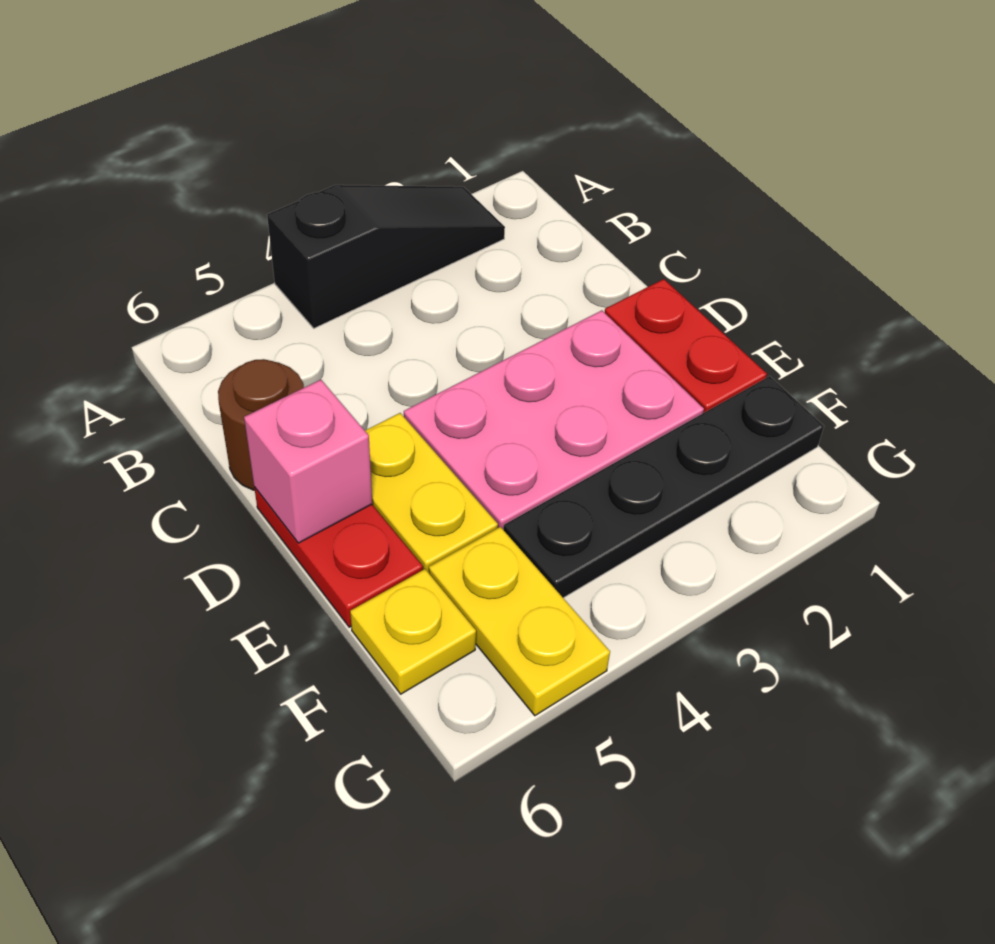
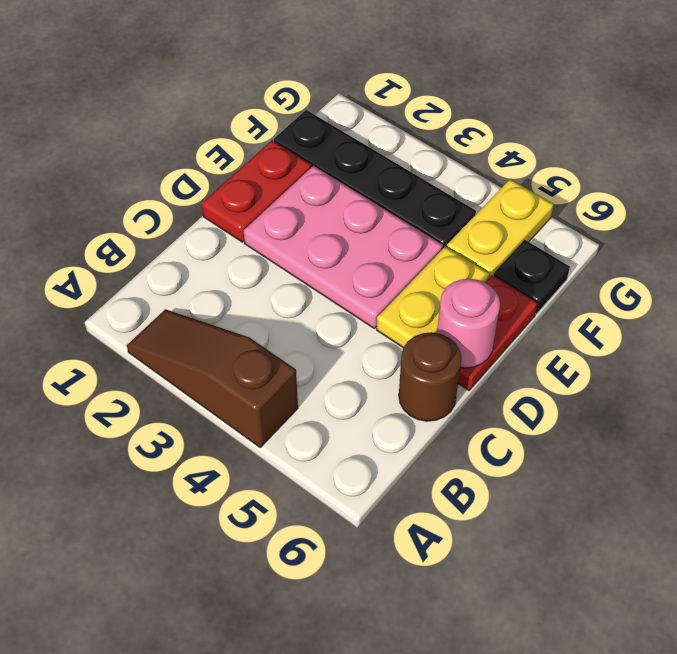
black 1x3 slope [267,185,505,328] -> brown 1x3 slope [127,309,298,447]
pink 1x1 brick [244,380,372,543] -> pink 1x1 round brick [437,279,500,368]
yellow 1x1 plate [350,569,476,694] -> black 1x1 plate [493,240,570,314]

